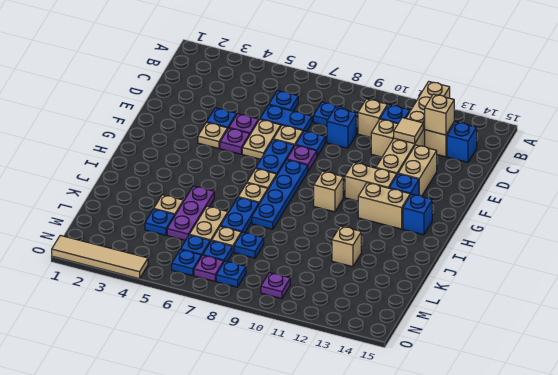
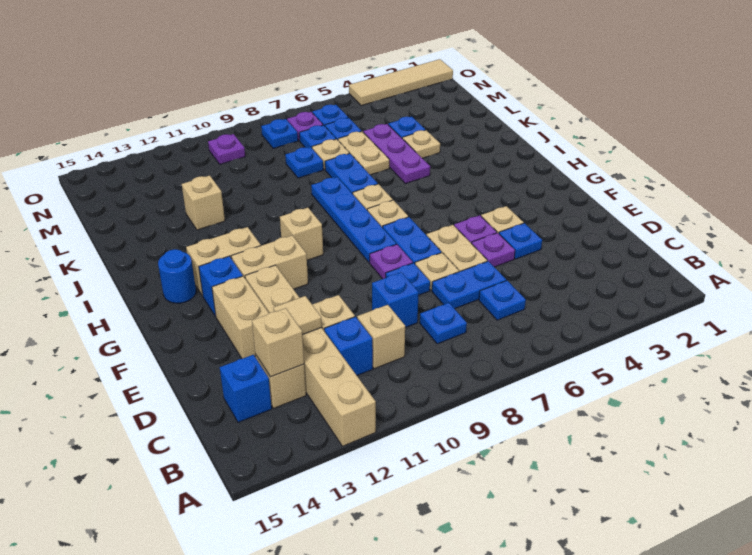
blue 1x1 brick [403,194,432,235] -> blue 1x1 round brick [158,249,196,303]

